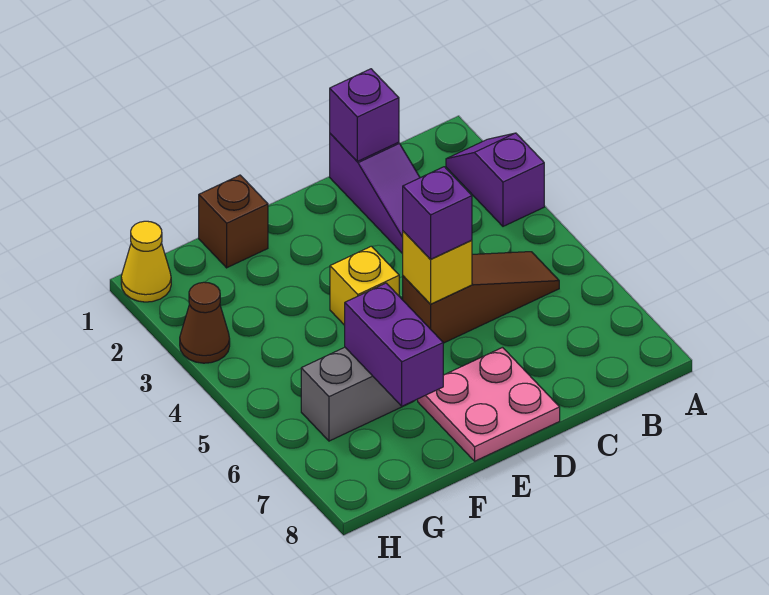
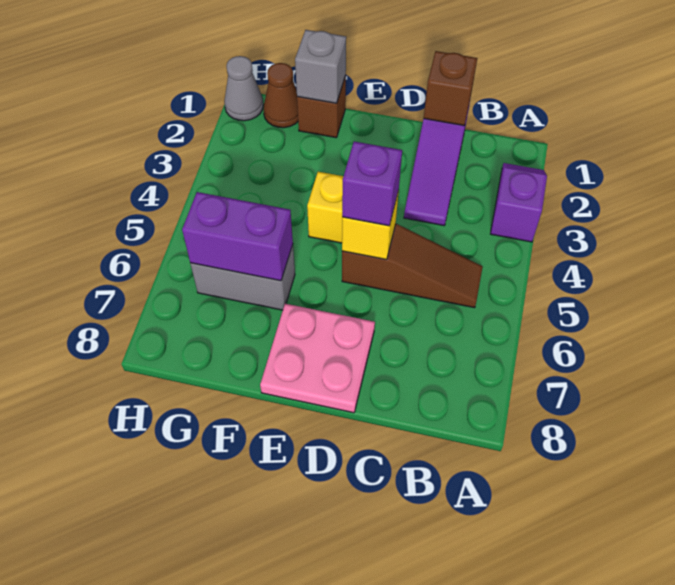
purple 1x1 brick [330,69,399,161] -> brown 1x1 brick [424,51,477,126]
none -> grey 1x1 brick [295,30,346,103]
purple 1x2 brick [345,283,443,406] -> purple 1x2 brick turned to [182,192,293,281]
yellow 1x1 cone [121,221,171,302] -> grey 1x1 cone [224,56,263,121]
brown 1x1 cone [180,282,230,363] -> brown 1x1 cone moved to [263,63,298,128]

